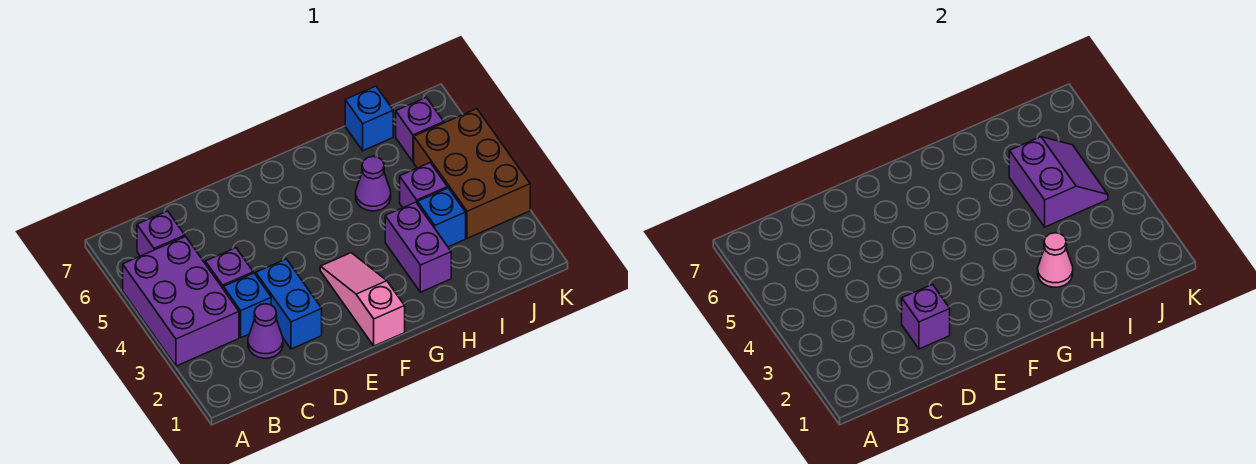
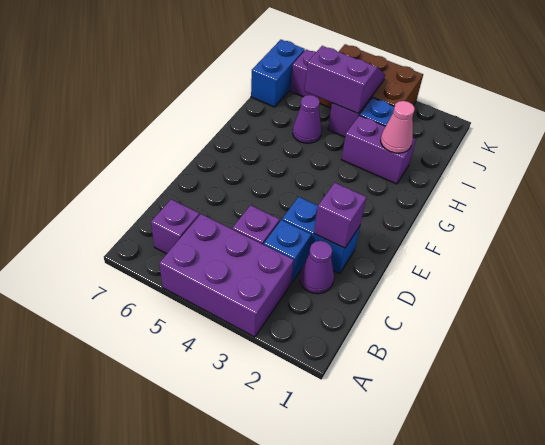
pink 1x3 slope [320,253,405,346] -> none
blue 1x1 brick [345,86,393,151] -> blue 1x2 brick [251,40,305,107]

